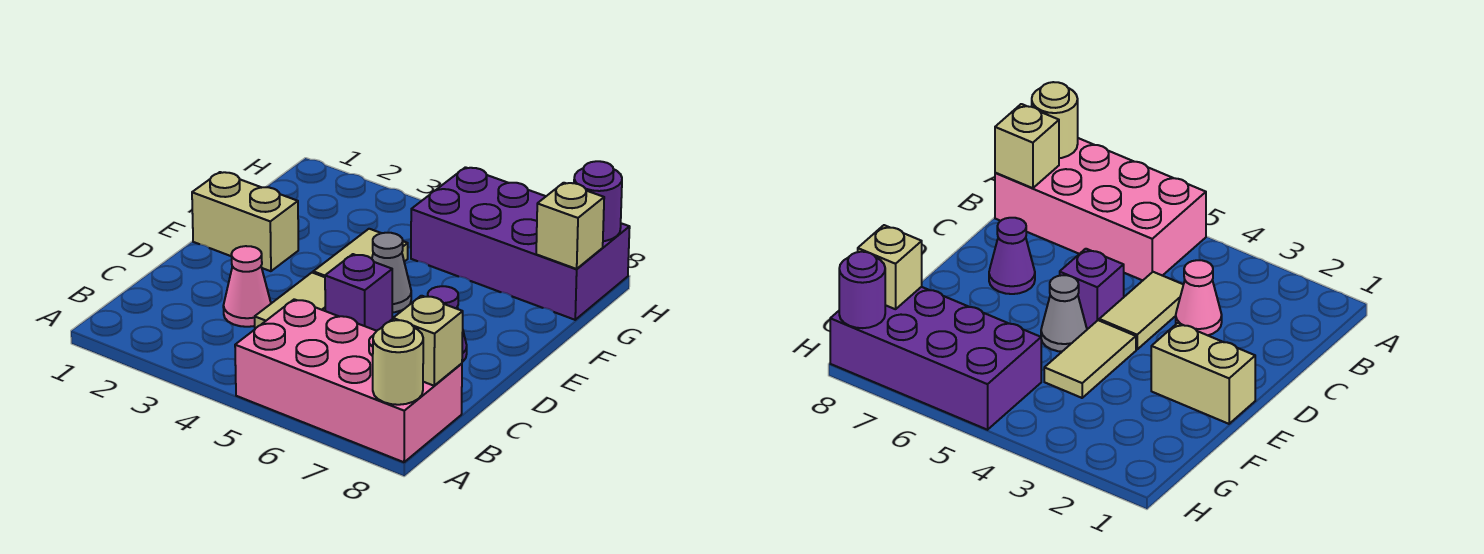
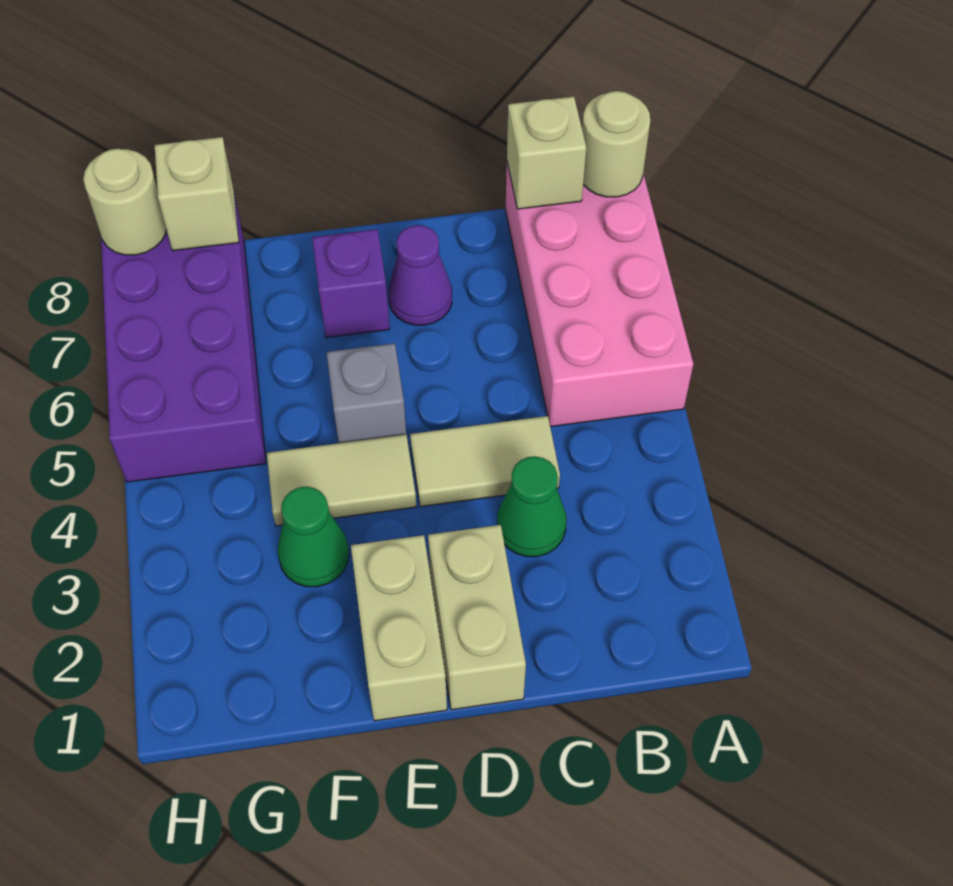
pink 1x1 cone [223,246,271,327] -> green 1x1 cone [497,456,566,557]
none -> tan 1x2 brick [428,525,526,710]
purple 1x1 brick [325,254,392,331] -> purple 1x1 brick moved to [312,229,390,338]
grey 1x1 cone [372,233,411,313] -> grey 1x1 brick [327,343,406,443]
none -> green 1x1 cone [278,487,349,587]
purple 1x1 round brick [574,161,622,241] -> tan 1x1 round brick [83,149,167,255]

